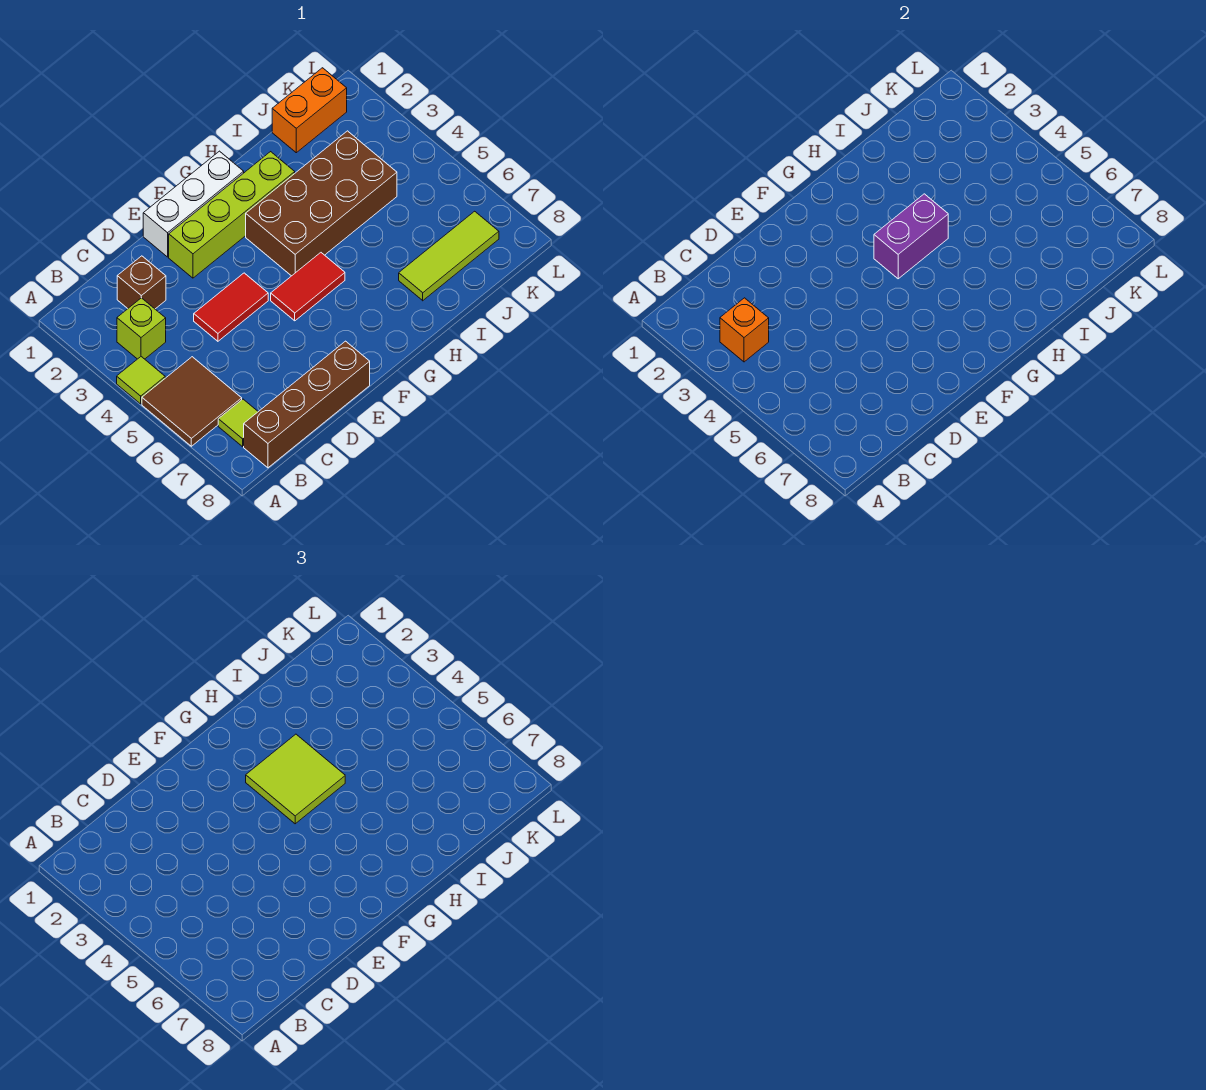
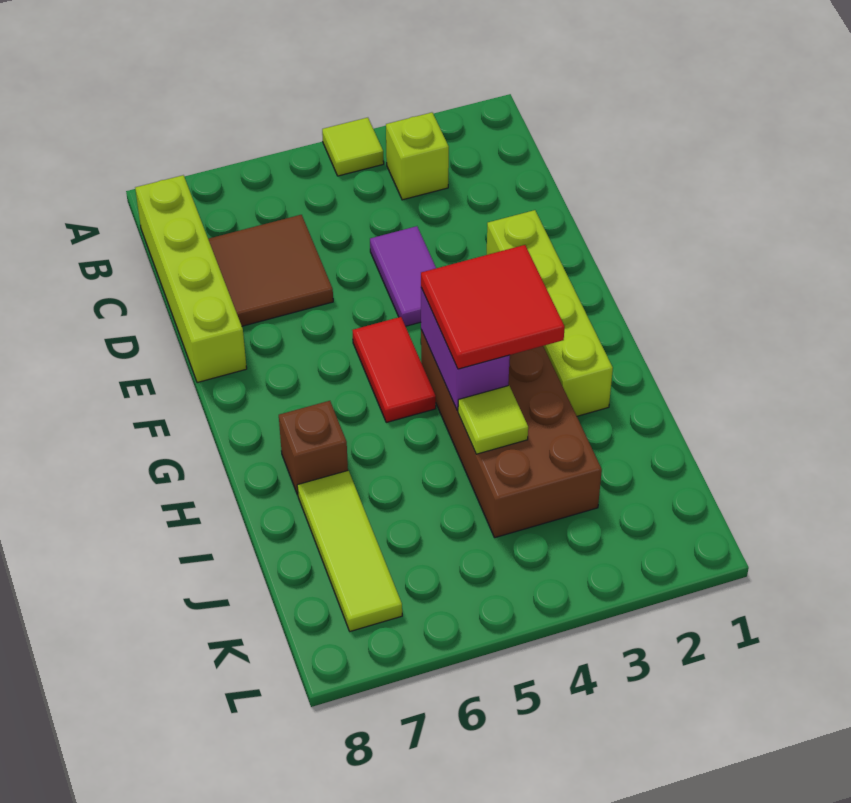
brown 2x2 tile [142,357,242,446] -> brown 2x2 tile moved to [208,215,333,326]
orange 1x1 brick [720,298,769,362] -> none
lime 1x1 tile [218,399,258,447] -> lime 1x1 tile moved to [458,386,528,454]
brown 1x4 brick [244,341,370,468] -> lime 1x4 brick [135,175,247,383]
brown 1x1 brick [117,256,166,309] -> brown 1x1 brick moved to [279,401,348,495]
red 1x2 tile [194,273,268,341] -> purple 1x2 tile [370,226,436,326]
white 1x3 brick [143,151,244,257] -> none
lime 2x2 tile [246,734,345,824] -> red 2x2 tile [421,245,565,369]
orange 1x2 brick [272,68,347,153] -> none

